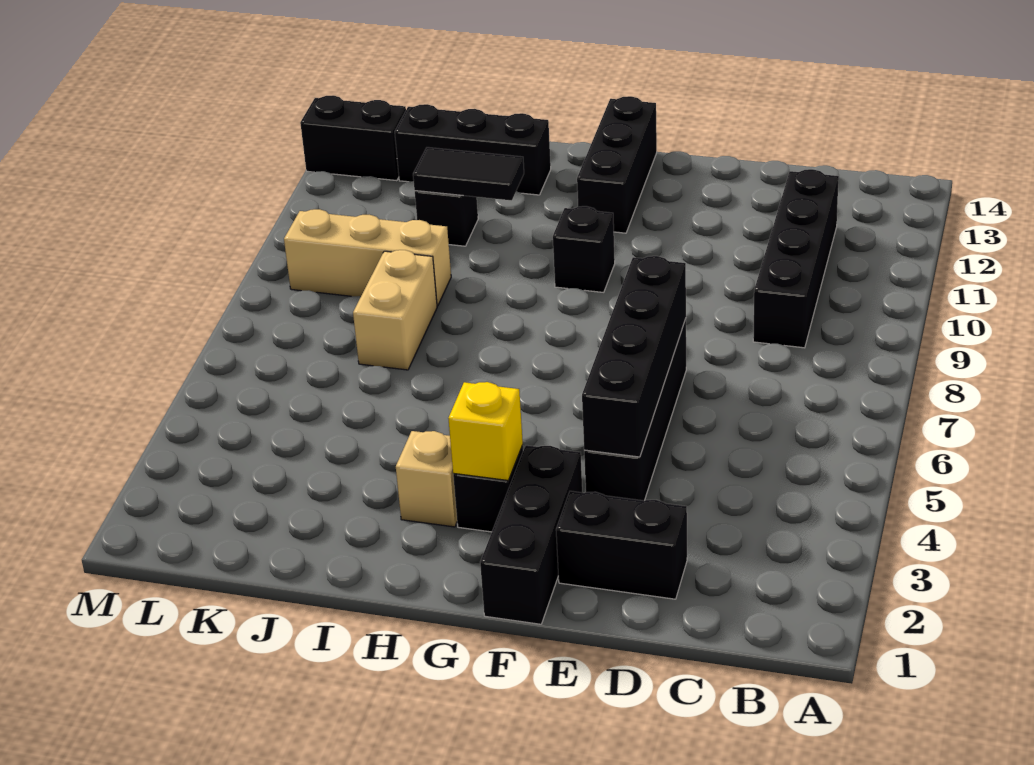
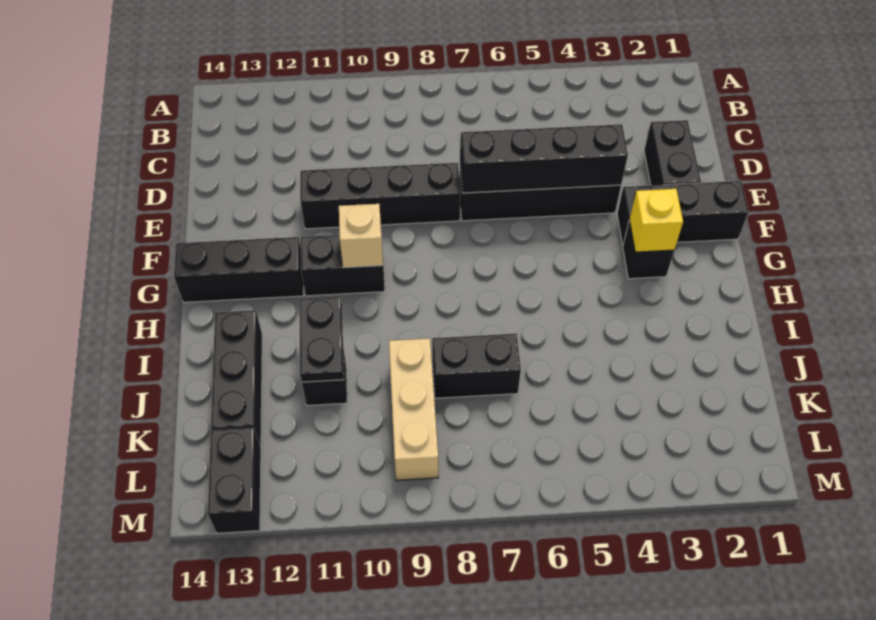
black 1x4 brick [753,169,839,348] -> black 1x4 brick moved to [300,163,461,229]
black 1x1 brick [553,206,615,292] -> black 1x2 brick [301,235,385,296]
tan 1x1 brick [396,431,457,527] -> tan 1x1 brick moved to [339,204,383,268]
black 1x2 tile [413,147,524,200] -> black 1x2 plate [300,297,344,382]
tan 1x2 brick [353,250,437,370] -> black 1x2 brick [432,334,521,398]

